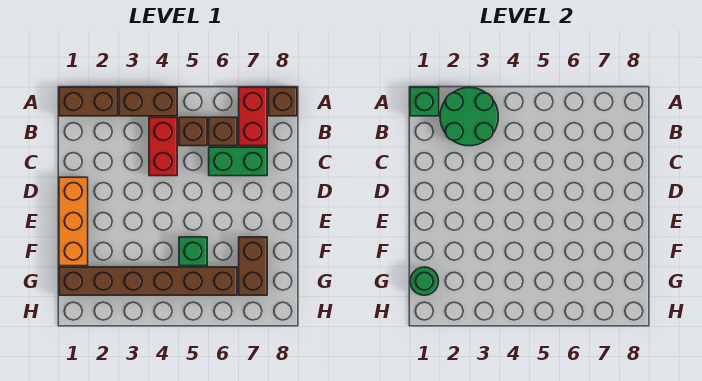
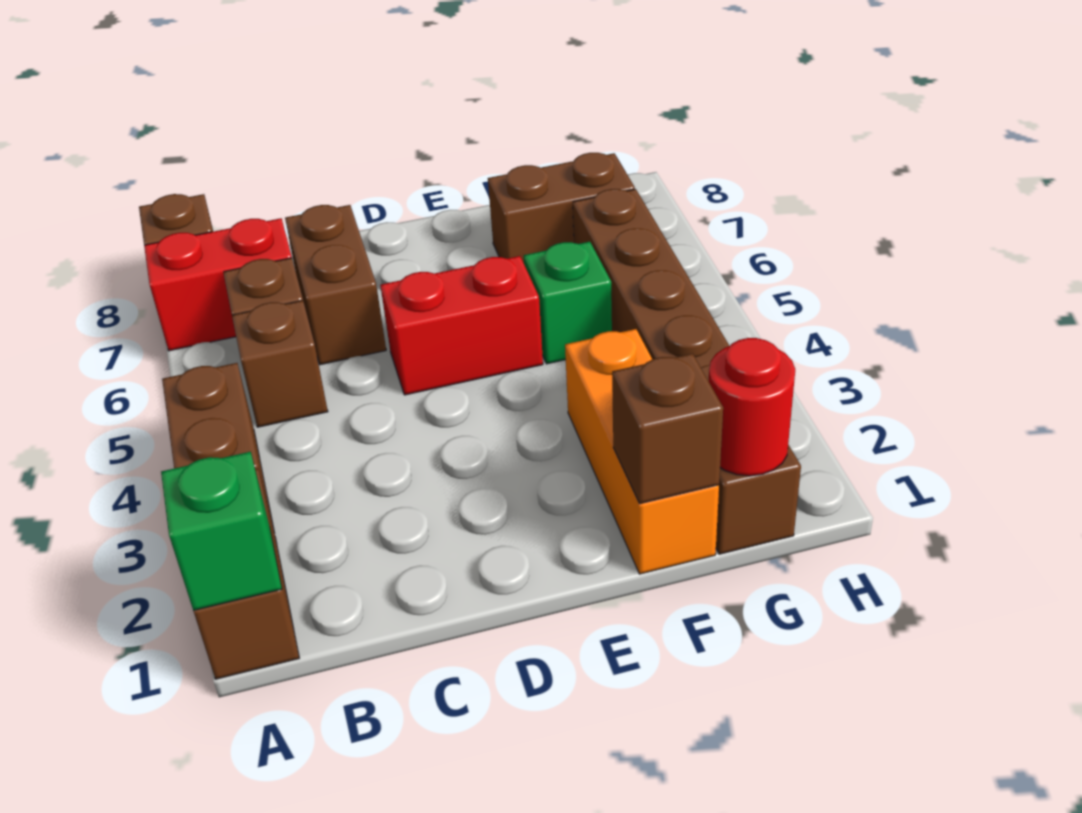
green 2x2 round brick [440,87,498,146] -> none
red 1x2 brick [149,117,177,176] -> red 1x2 brick moved to [380,256,543,395]
green 1x2 brick [209,147,267,176] -> brown 1x2 brick [285,205,386,365]
orange 1x3 brick [59,177,88,266] -> orange 1x3 brick turned to [565,329,719,574]
none -> brown 1x1 brick [612,354,723,504]
green 1x1 round brick [410,267,439,295] -> red 1x1 round brick [709,338,795,476]

